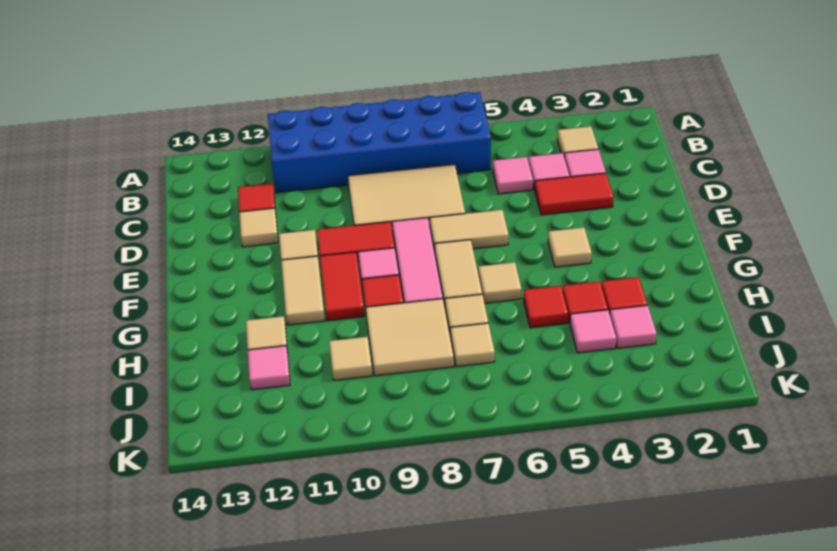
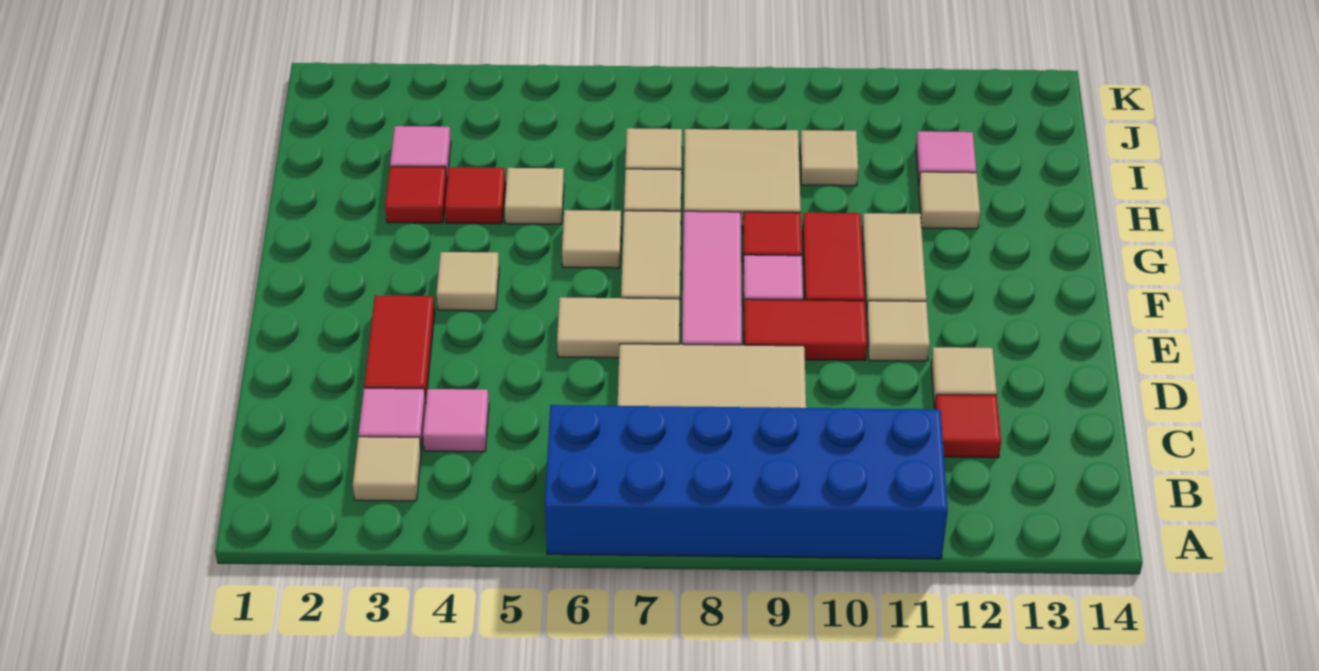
pink 1x1 tile [493,157,533,194] -> none
red 1x2 tile [535,173,614,215] -> red 1x2 tile turned to [364,295,435,401]
red 1x1 tile [523,286,568,328] -> tan 1x1 tile [505,168,564,224]
pink 1x1 tile [570,310,616,353] -> none

